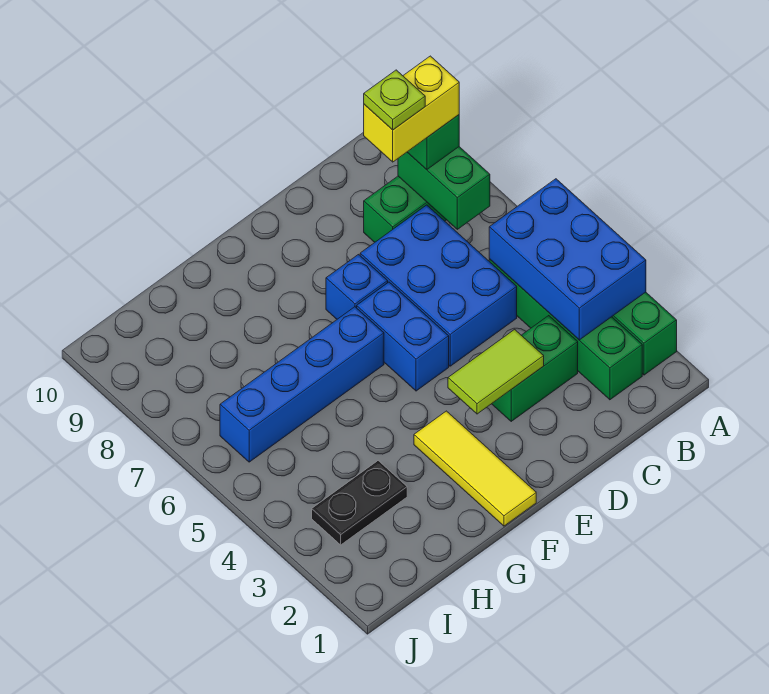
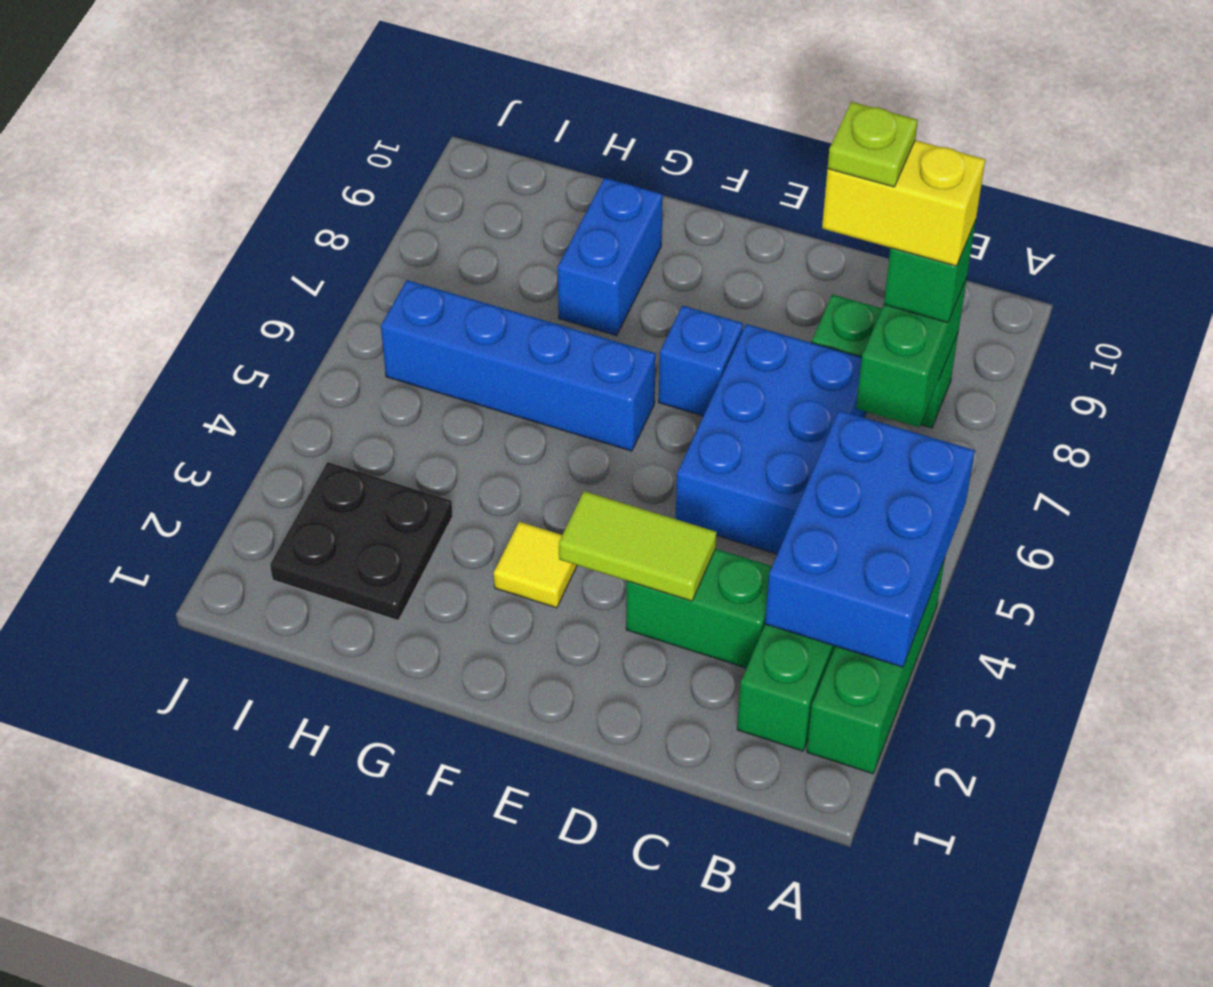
blue 1x2 brick [357,282,449,391] -> blue 1x2 brick moved to [558,178,663,336]
yellow 1x3 tile [414,411,536,526] -> yellow 1x1 tile [494,522,577,608]
black 1x2 plate [312,461,407,545] -> black 2x2 plate [270,462,453,621]

